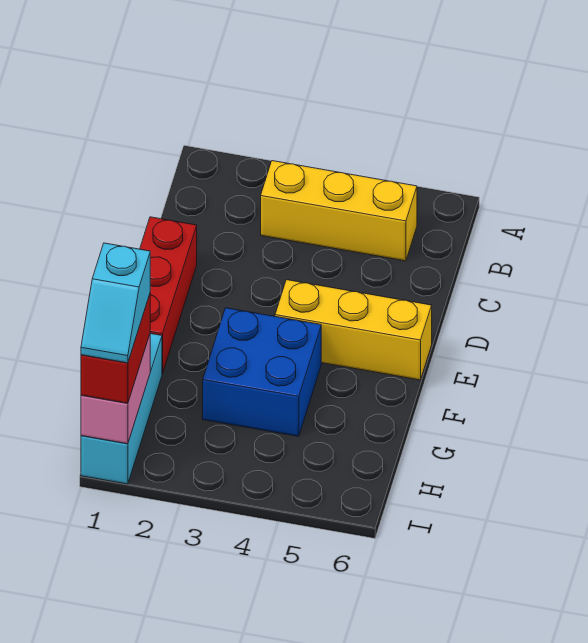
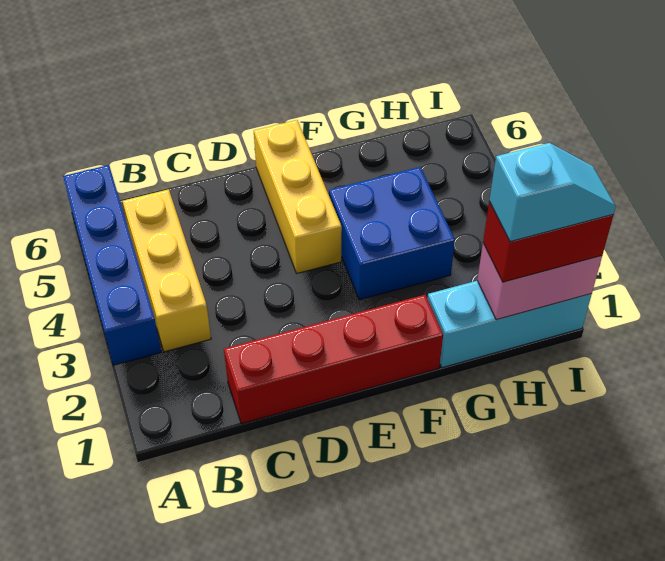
none -> blue 1x4 brick [63,165,161,365]
red 1x3 brick [140,217,197,373] -> red 1x4 brick [224,295,443,424]

